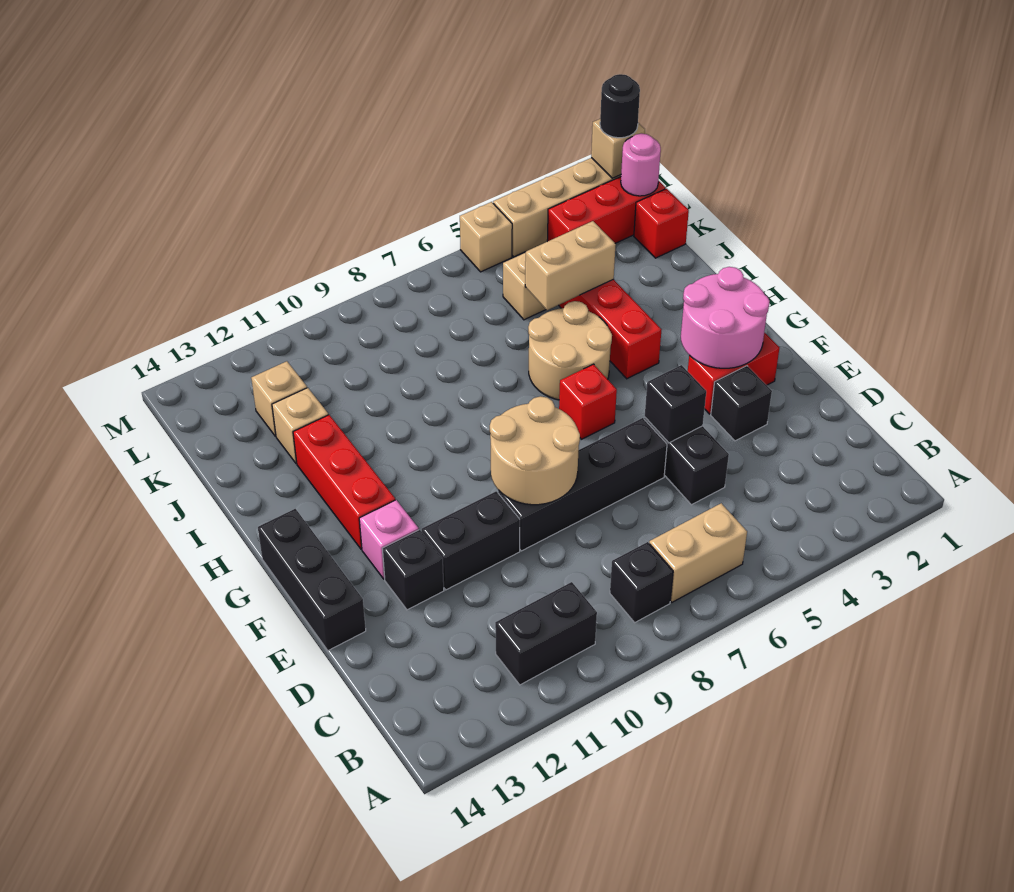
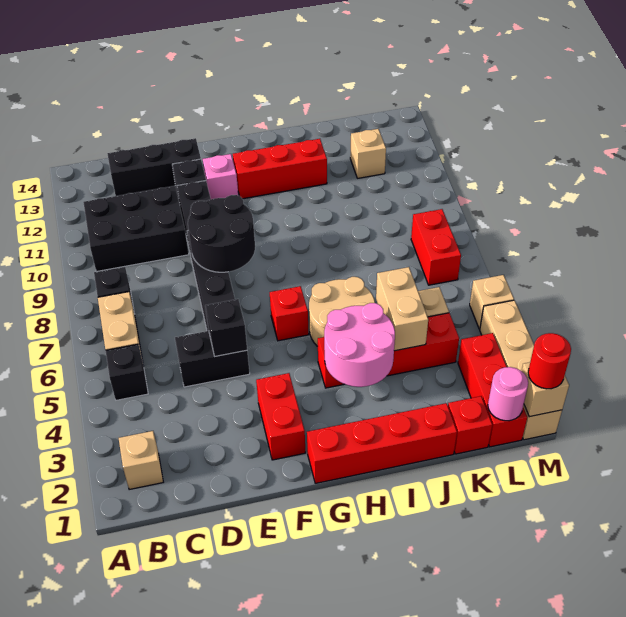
black 1x2 brick [495,582,597,685] -> black 2x3 brick [83,186,189,272]
black 1x1 brick [711,366,772,441] -> black 1x1 brick moved to [106,344,148,400]
tan 2x2 round brick [490,396,580,505] -> black 2x2 round brick [188,195,255,272]
black 1x3 brick [258,508,366,651] -> black 1x3 brick moved to [107,138,201,196]
pink 2x2 round brick [681,267,770,368] -> pink 2x2 round brick moved to [324,303,395,387]
none -> red 1x4 brick [307,403,457,483]
tan 1x1 brick [272,388,328,463] -> tan 1x1 brick moved to [119,431,163,490]
none -> red 1x2 brick [411,209,461,285]
black 1x1 round brick [600,74,640,138] -> red 1x1 round brick [528,333,571,389]

